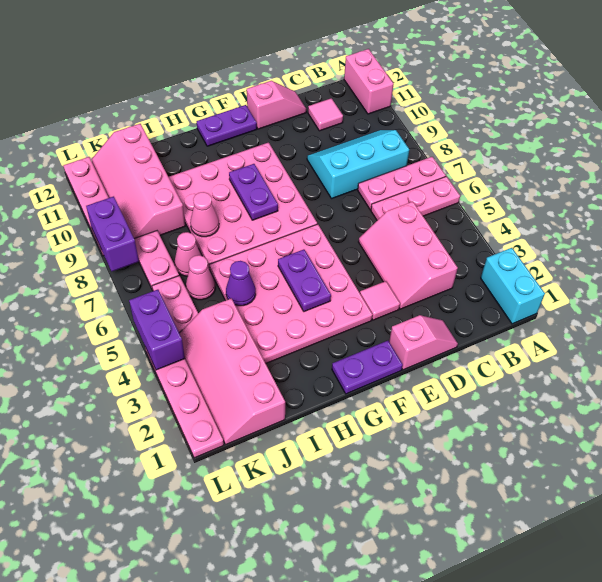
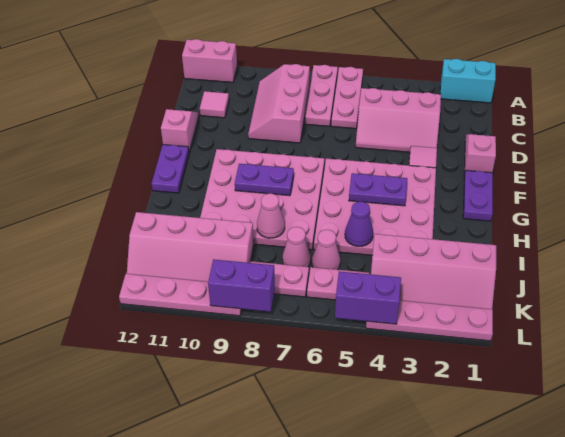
cyan 2x3 slope [307,130,409,199] -> pink 2x3 slope [248,64,310,143]

